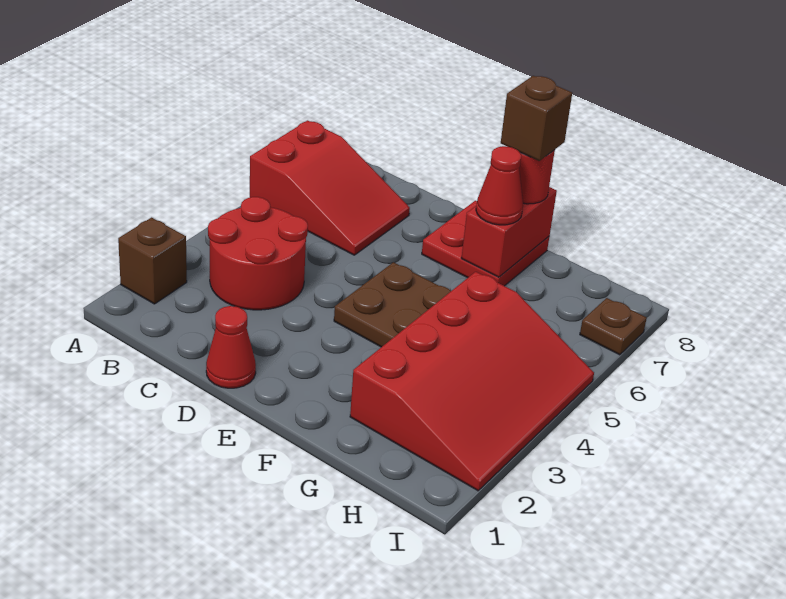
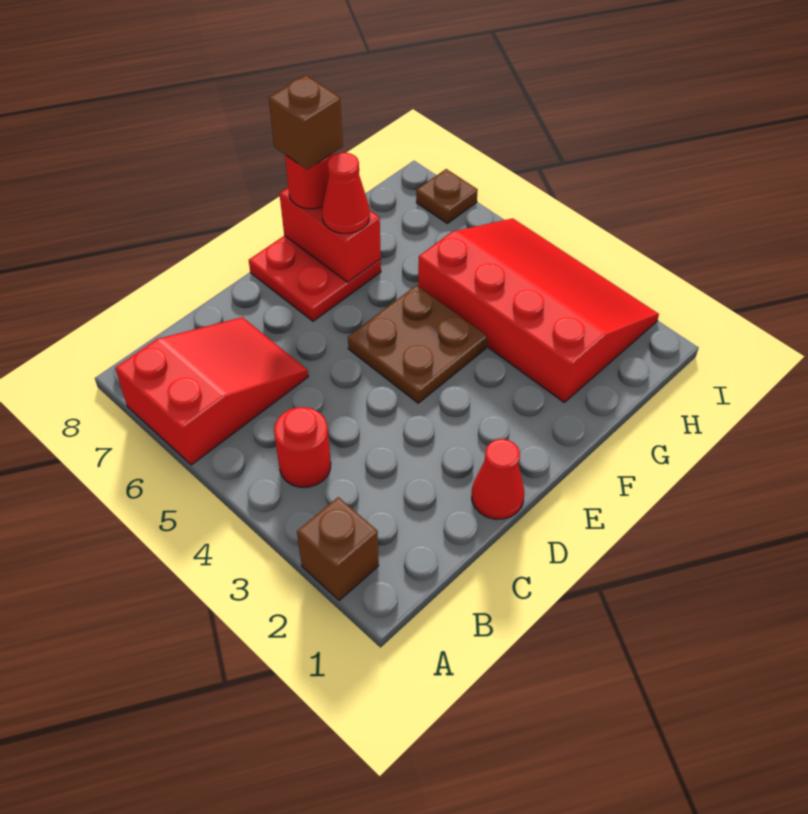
red 2x2 round brick [208,197,308,310] -> red 1x1 round brick [274,407,331,487]

